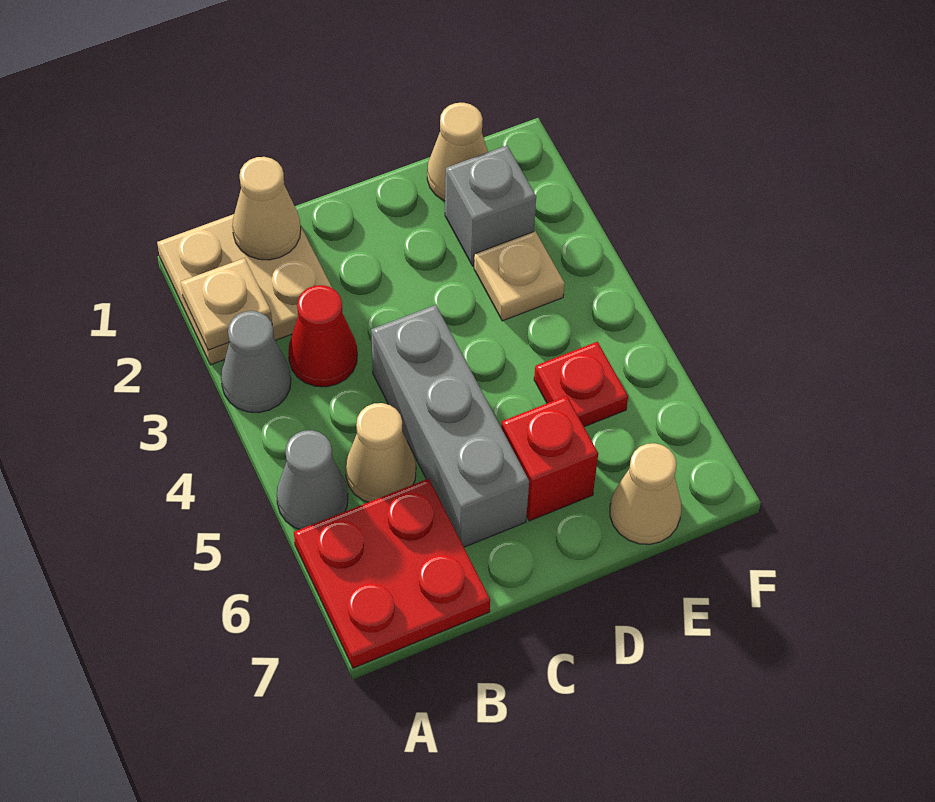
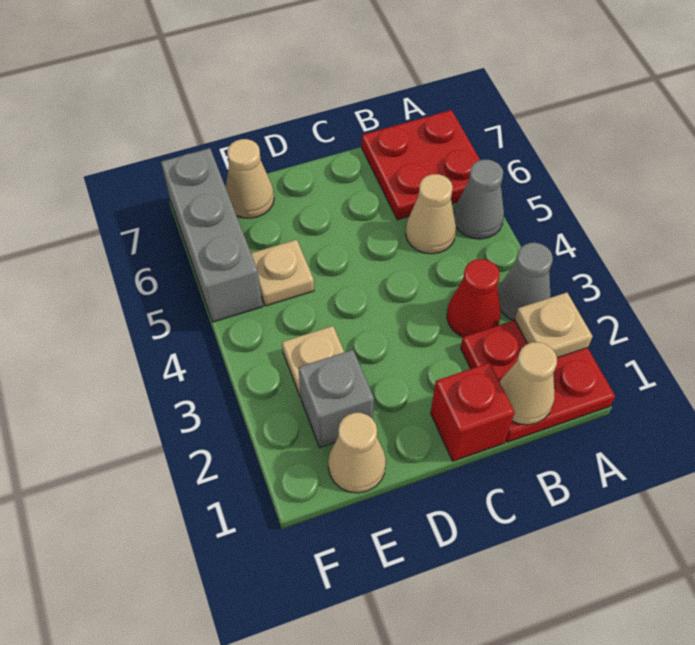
tan 2x2 plate [157,214,332,365] -> red 2x2 plate [461,320,615,442]
grey 1x3 brick [371,305,529,547] -> grey 1x3 brick moved to [161,148,263,322]
red 1x1 brick [501,396,598,521] -> red 1x1 brick moved to [431,363,515,461]
red 1x1 plate [534,342,628,427] -> tan 1x1 plate [251,240,314,306]

